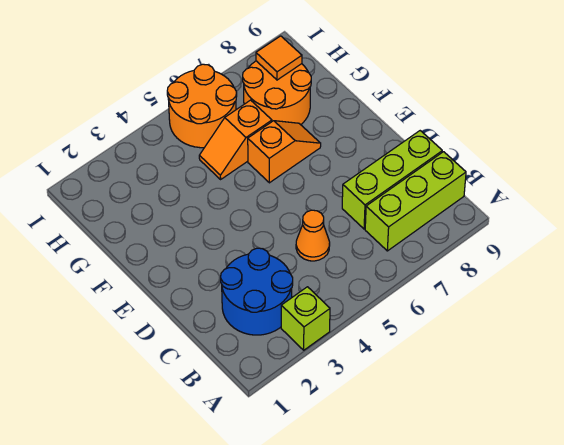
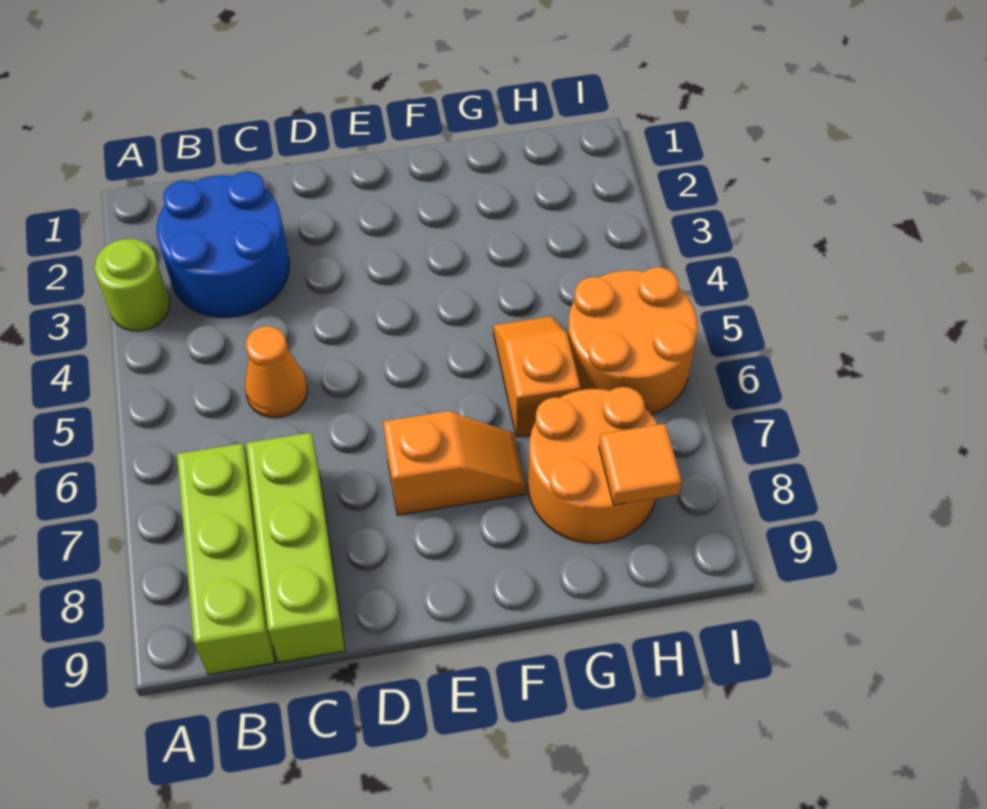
lime 1x1 brick [281,287,330,350] -> lime 1x1 round brick [94,239,170,331]
orange 1x2 slope [248,121,321,183] -> orange 1x2 slope turned to [383,411,526,515]

